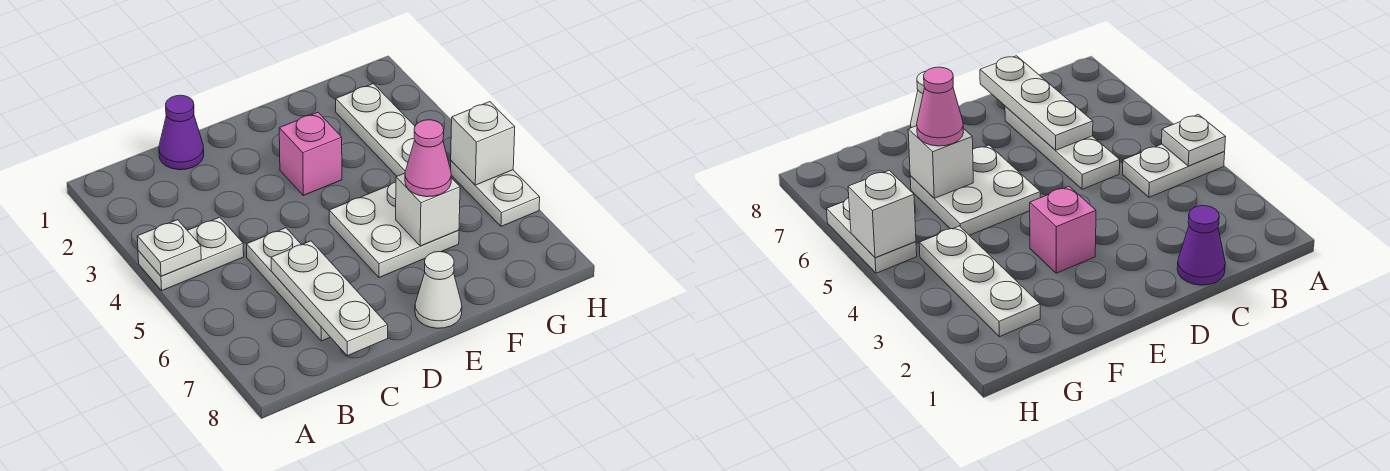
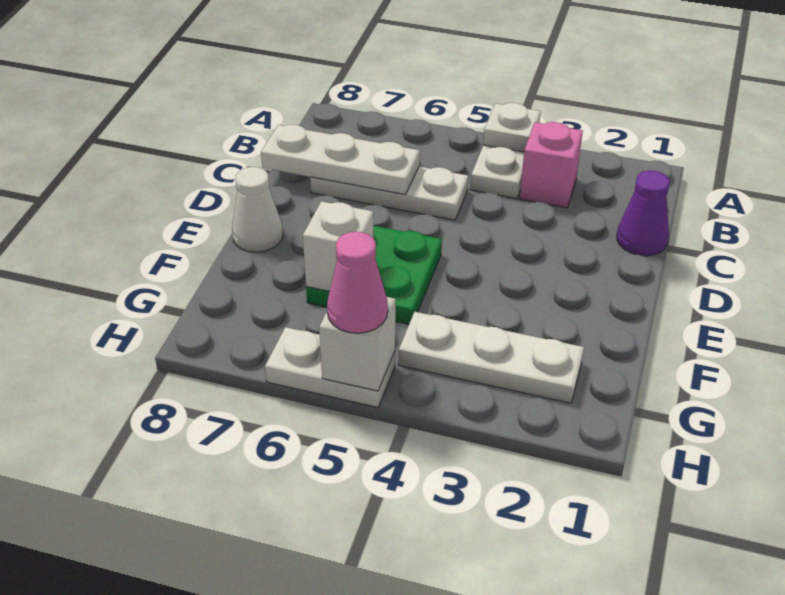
pink 1x1 brick [279,112,342,195] -> pink 1x1 brick moved to [520,122,583,208]
white 2x2 plate [329,182,459,277] -> green 2x2 plate [306,226,442,324]
pink 1x1 cone [405,120,451,197] -> pink 1x1 cone moved to [327,232,388,333]

